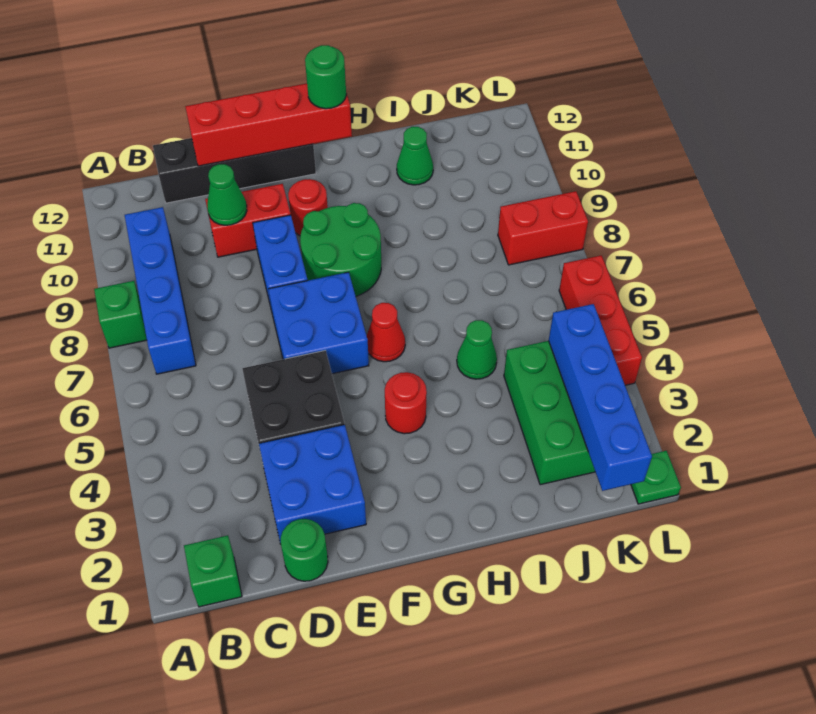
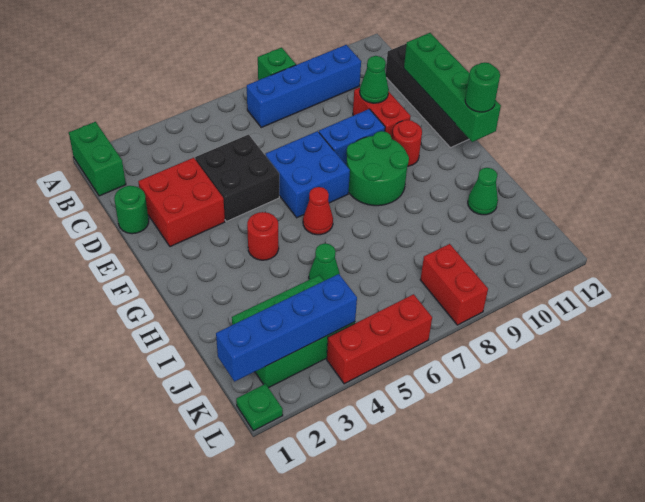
green 1x1 brick [184,535,242,607] -> green 1x2 brick [69,122,126,196]
blue 2x2 brick [259,425,366,544] -> red 2x2 brick [138,158,225,247]
red 1x4 brick [185,83,352,166] -> green 1x4 brick [404,33,501,142]

